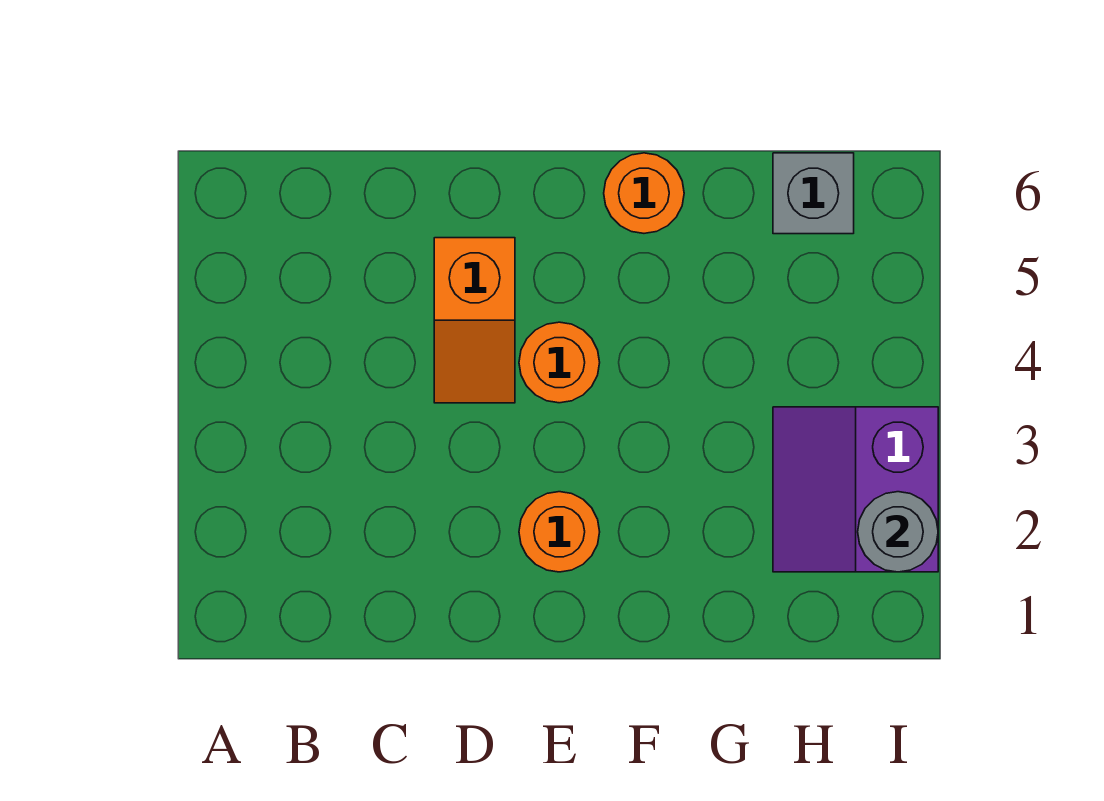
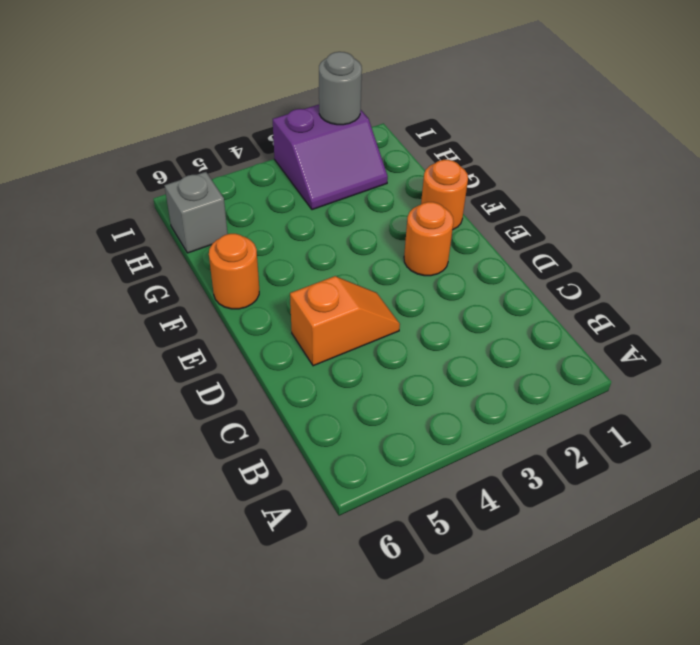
orange 1x1 round brick [519,322,600,403] -> orange 1x1 round brick moved to [421,160,468,229]

